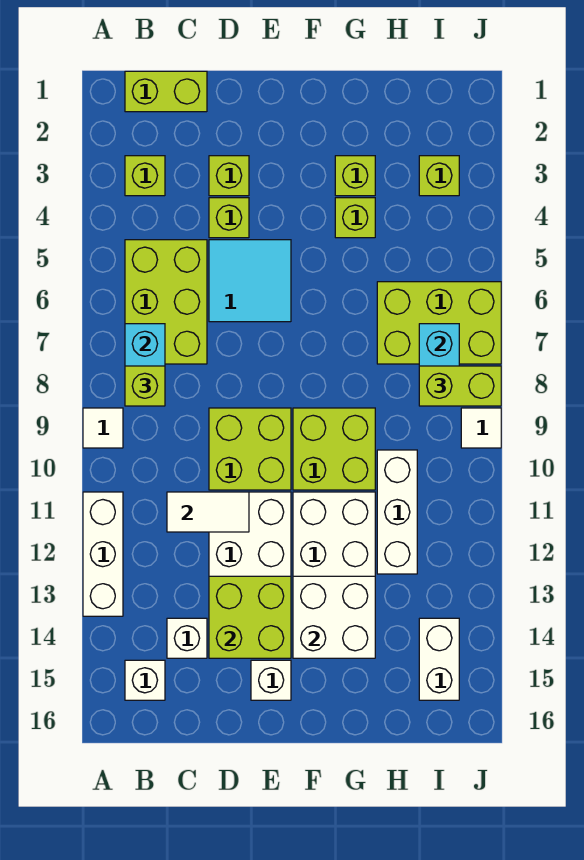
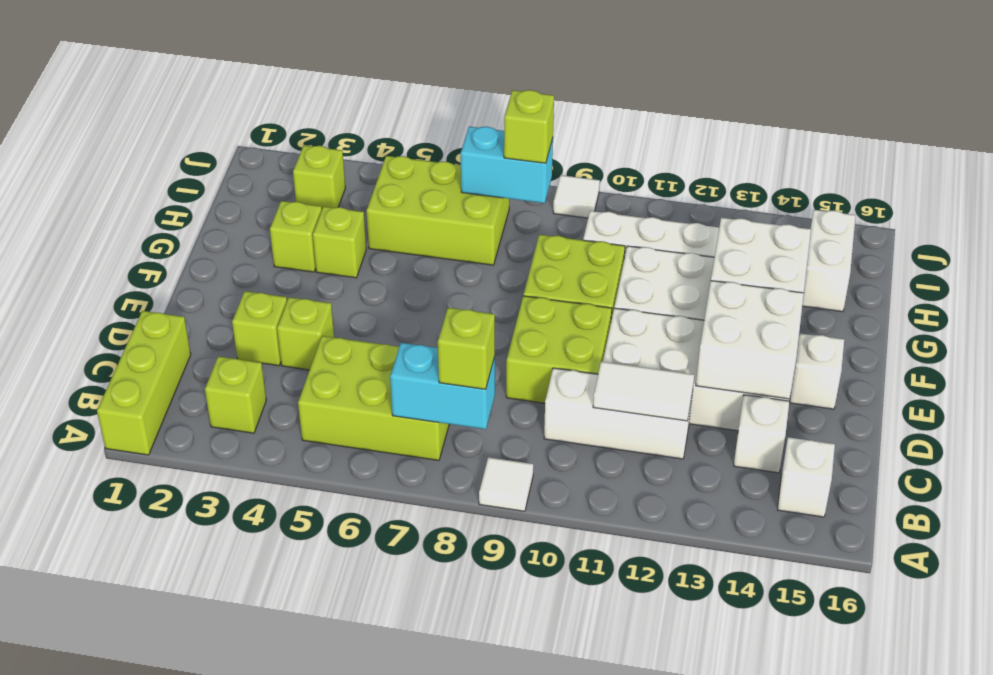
white 1x3 brick [83,492,123,616] -> white 1x3 brick moved to [544,368,693,459]
lime 1x2 brick [125,71,207,112] -> lime 1x3 brick [97,311,191,455]
white 1x2 tile [167,492,249,532] -> white 1x2 tile turned to [593,362,694,421]
cyan 2x2 tile [209,240,291,322] -> none
lime 2x2 brick [209,576,291,658] -> white 2x2 brick [696,281,804,399]
lime 2x3 brick [377,282,501,364] -> lime 2x3 brick turned to [366,156,509,265]
lime 1x2 brick [419,366,501,406] -> lime 1x1 brick [504,90,554,163]
white 1x2 brick [419,618,459,700] -> white 1x2 brick turned to [802,210,856,312]

